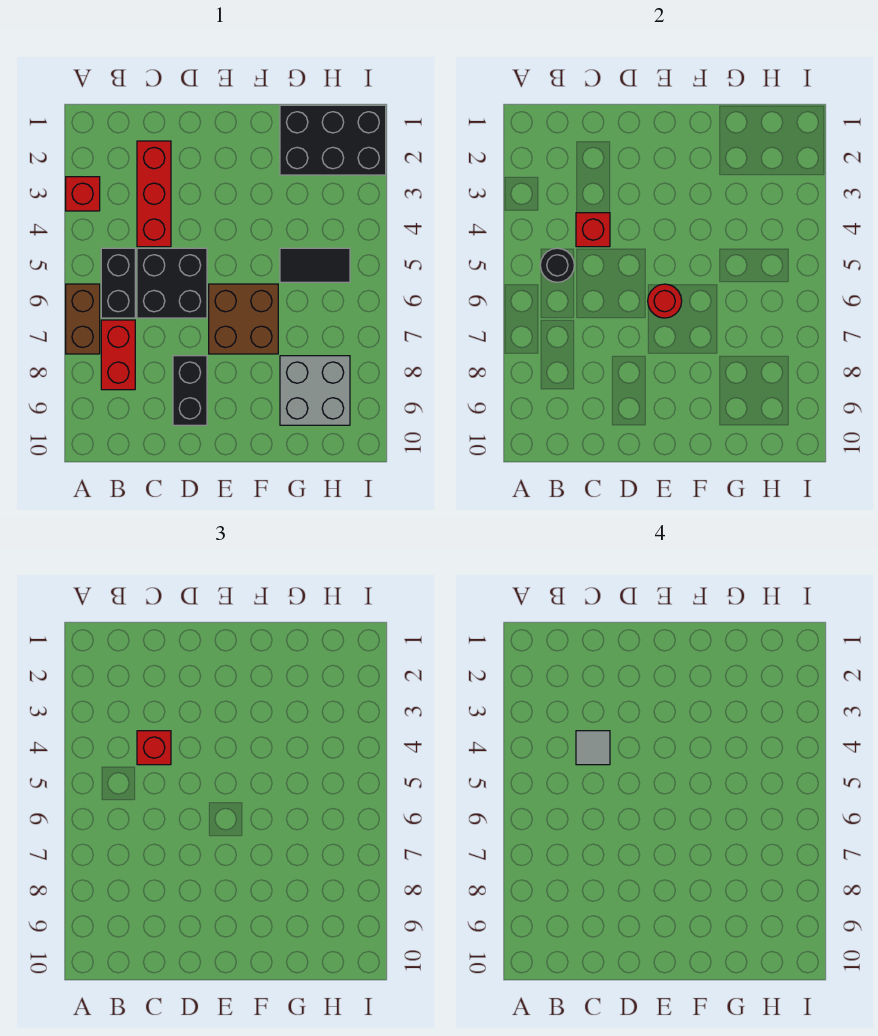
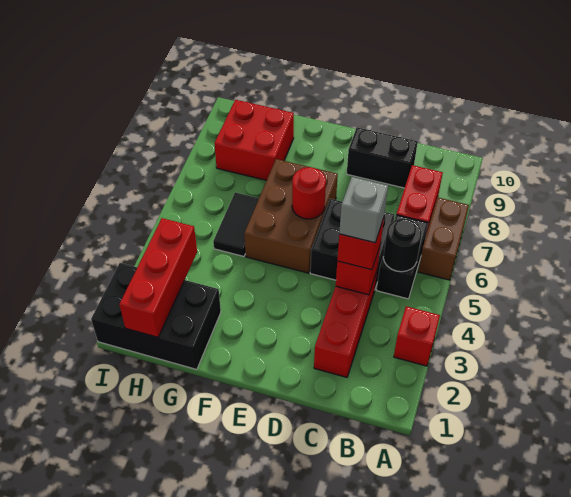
grey 1x1 tile [576,731,610,765] -> grey 1x1 brick [339,177,388,243]
black 1x2 brick [173,356,207,425] -> black 1x2 brick turned to [347,127,418,188]
brown 2x2 brick [209,284,278,354] -> brown 2x3 brick [244,159,338,273]
black 1x2 tile [280,248,350,282] -> black 1x2 tile turned to [213,192,259,256]
grey 2x2 brick [280,356,350,425] -> red 2x2 brick [214,100,294,180]
none -> red 1x3 brick [119,218,197,337]

